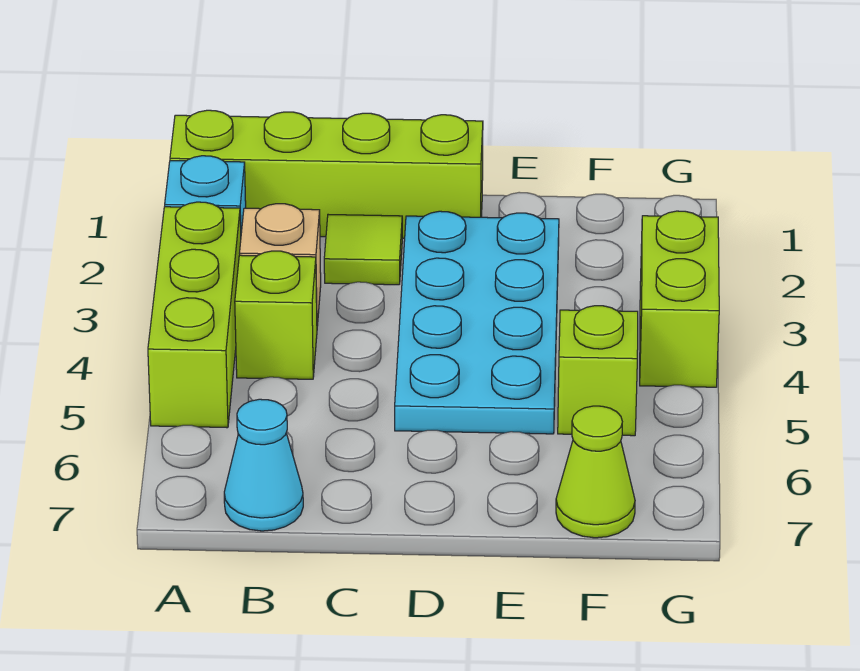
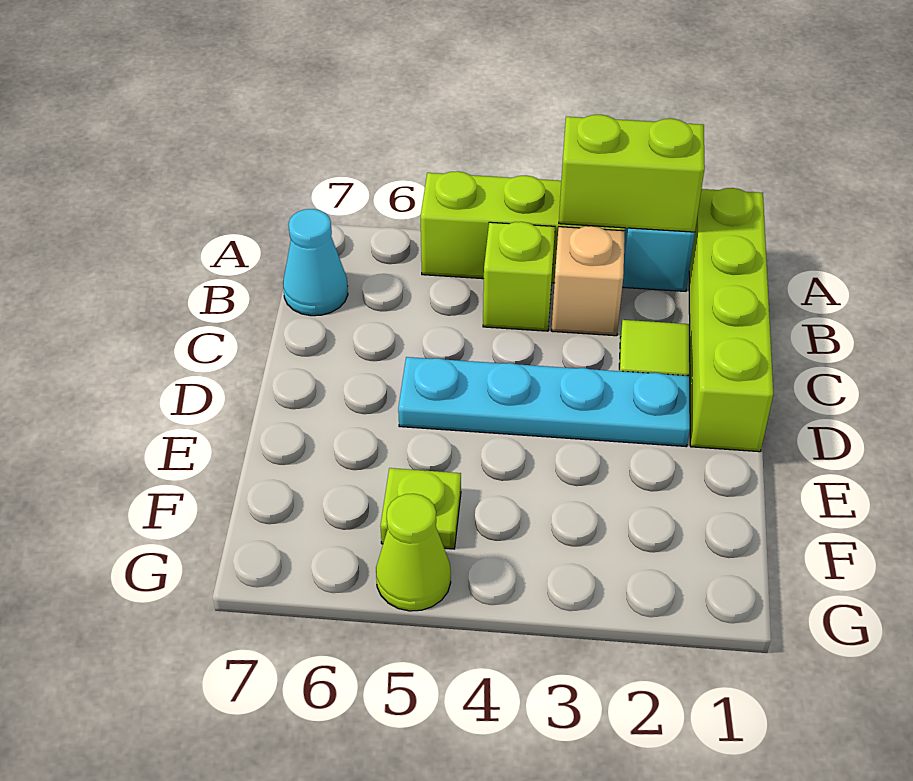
cyan 2x4 plate [395,211,559,434] -> cyan 1x4 plate [398,357,690,447]
lime 1x1 brick [558,306,638,436] -> lime 1x1 plate [380,468,461,549]
lime 1x1 cone [556,406,635,538] -> lime 1x1 cone moved to [376,494,451,611]
lime 1x2 brick [640,211,719,387] -> lime 1x2 brick moved to [559,115,705,232]

